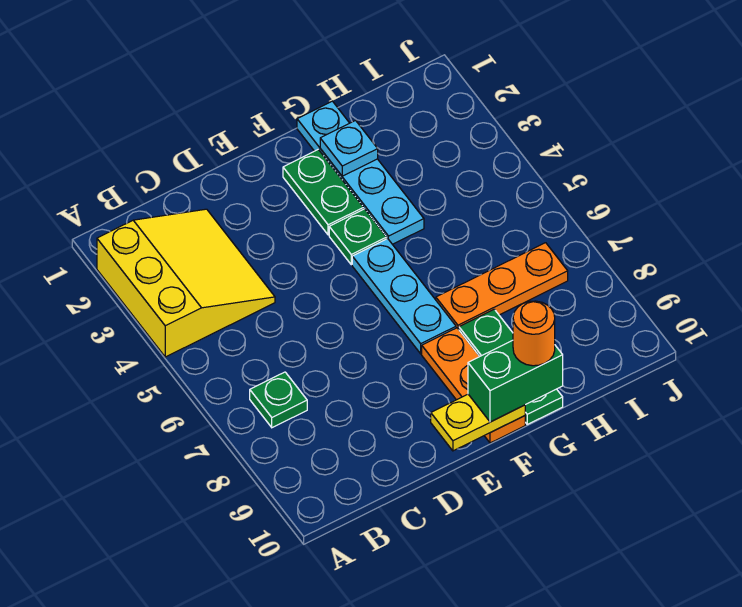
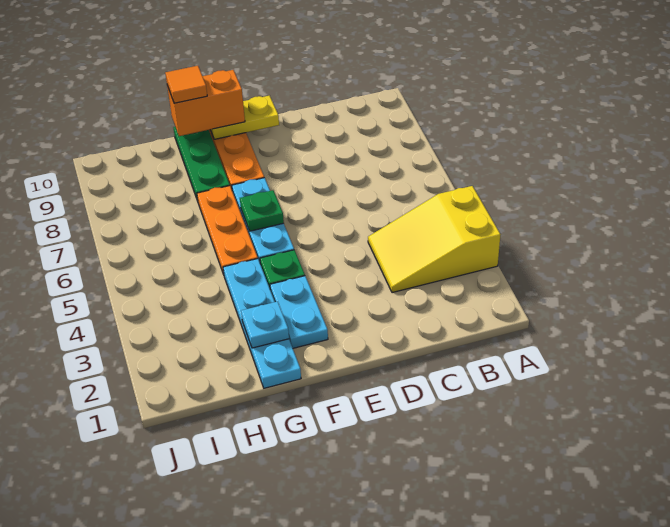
yellow 3x3 slope [97,209,275,357] -> yellow 2x3 slope [368,186,501,293]
green 1x1 plate [250,372,307,428] -> green 1x1 plate moved to [240,190,284,231]
green 1x2 plate [283,150,364,235] -> cyan 1x2 plate [270,276,328,348]
green 1x2 brick [468,340,563,422] -> orange 1x2 brick [167,70,245,136]
orange 1x3 plate [436,243,568,329] -> orange 1x3 plate turned to [197,186,258,274]
orange 1x1 round brick [513,301,555,366] -> orange 1x1 tile [165,66,207,103]

